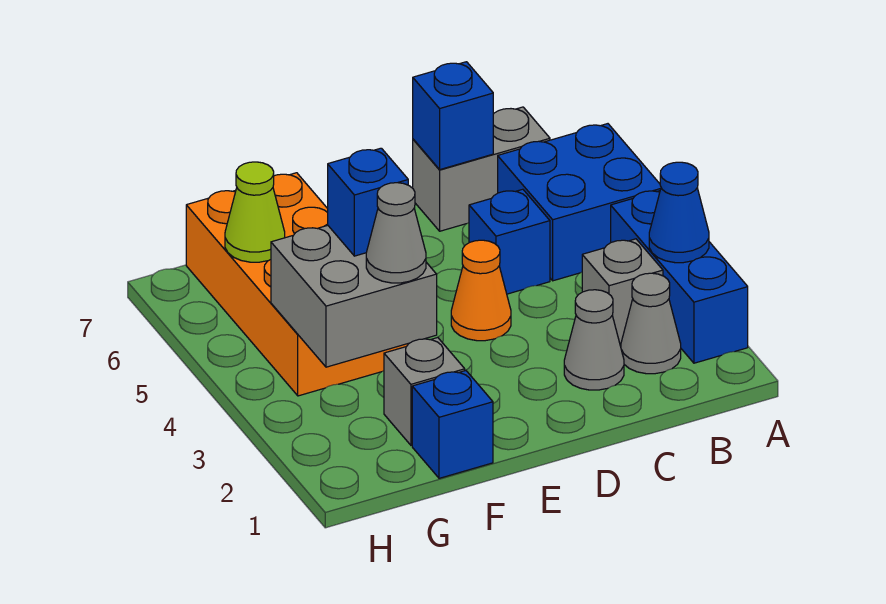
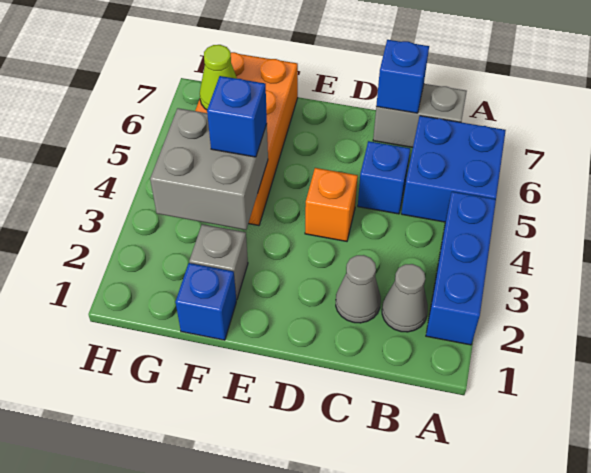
blue 1x1 cone [649,162,709,263] -> none
grey 1x1 brick [582,239,663,344] -> none
orange 1x1 cone [451,240,511,341] -> orange 1x1 brick [305,168,358,241]
grey 1x1 cone [366,183,426,283] -> none

